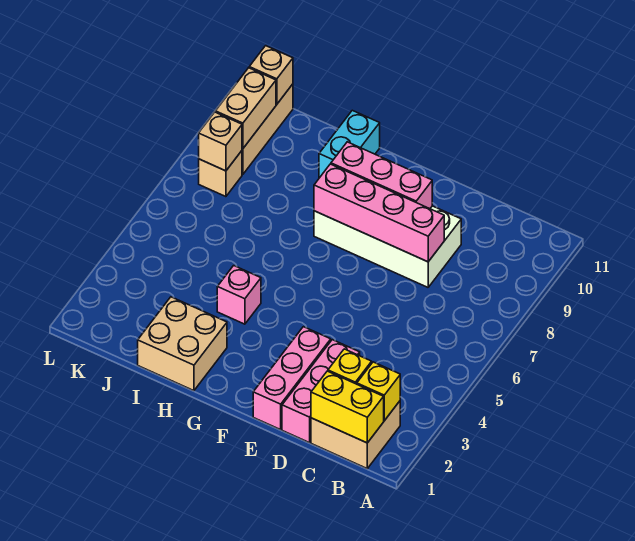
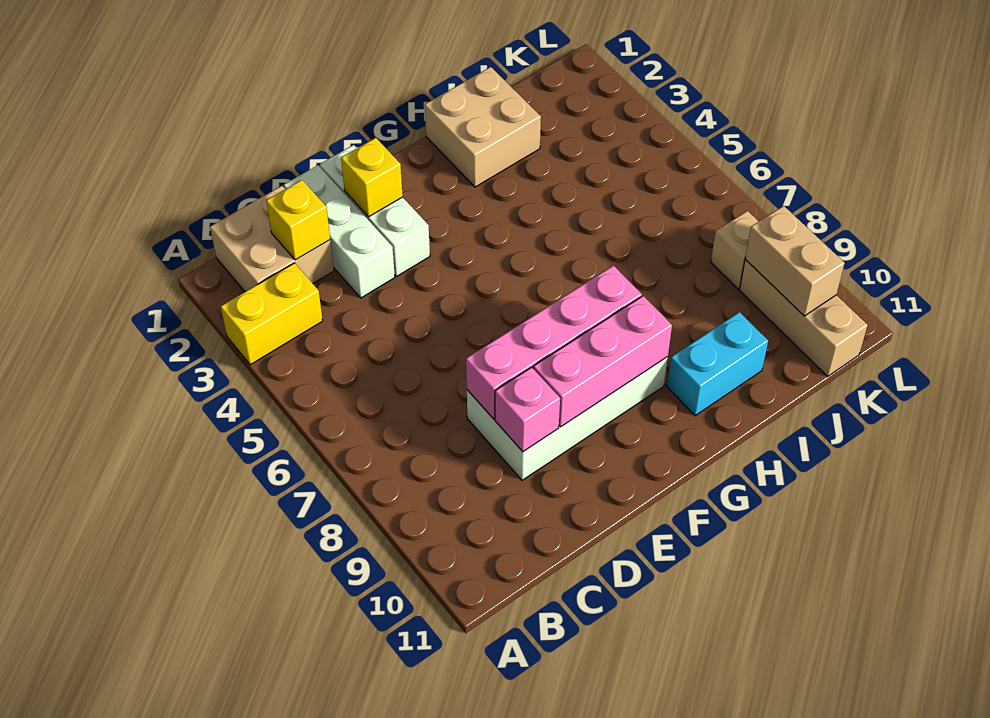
yellow 1x2 brick [311,371,384,443] -> yellow 1x2 brick moved to [221,263,323,365]
yellow 1x1 brick [357,362,400,421] -> yellow 1x1 brick moved to [341,138,403,217]
pink 1x3 brick [282,340,360,443] -> white 1x3 brick [284,165,395,298]
pink 1x3 brick [253,327,331,430] -> white 1x3 brick [320,145,430,276]
pink 1x1 brick [217,266,261,324] -> pink 1x1 brick moved to [495,367,560,452]
cyan 1x2 brick [319,110,380,178] -> cyan 1x2 brick turned to [667,312,768,416]
tan 1x1 brick [199,112,242,171] -> none
tan 1x1 brick [249,46,293,104] -> none

